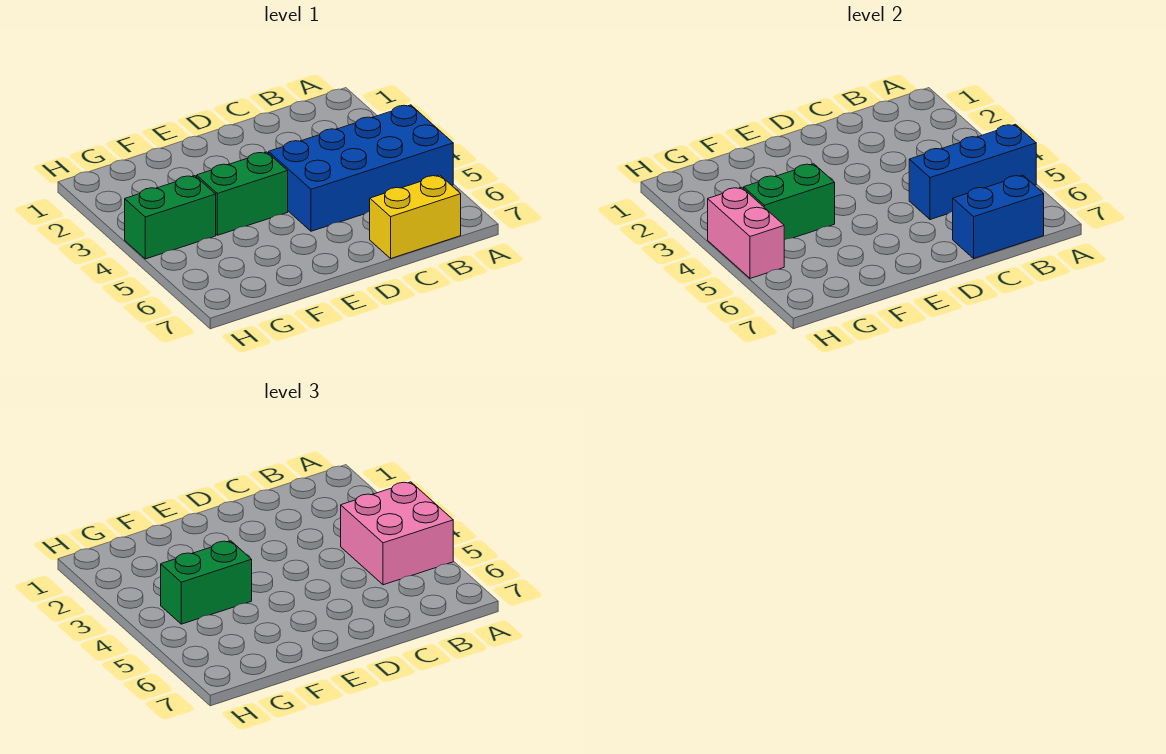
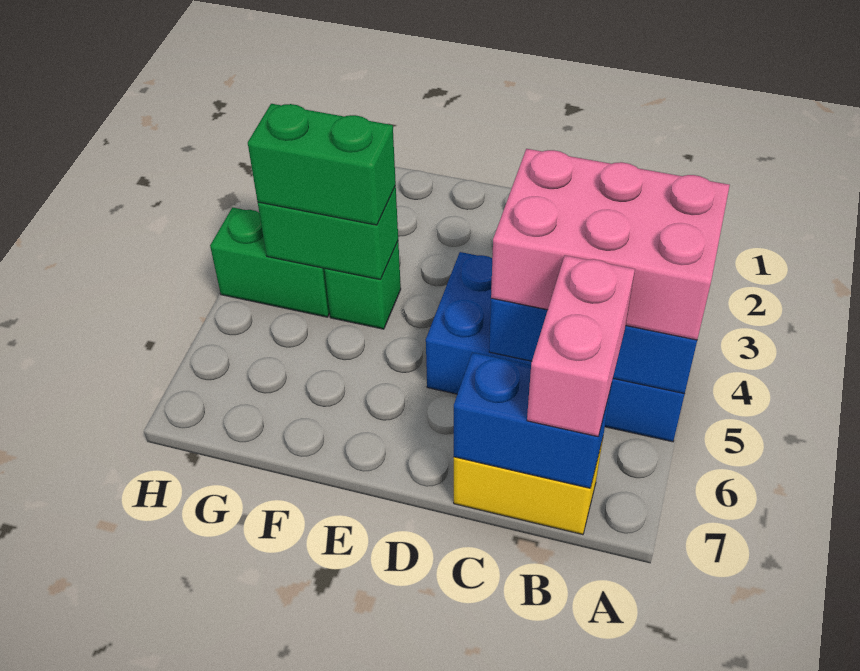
pink 2x2 brick [341,482,453,585] -> pink 2x3 brick [491,149,730,340]
green 1x2 brick [197,152,288,235] -> green 1x1 brick [325,242,401,329]
pink 1x2 brick [708,187,784,278] -> pink 1x2 brick moved to [527,255,635,437]

